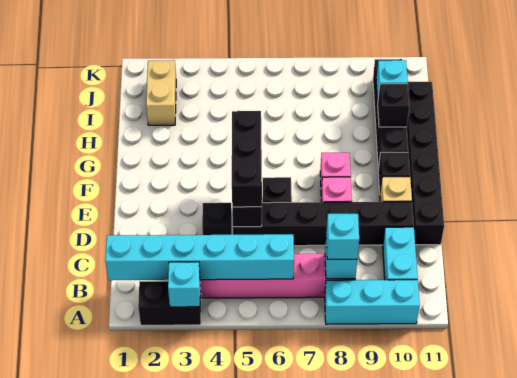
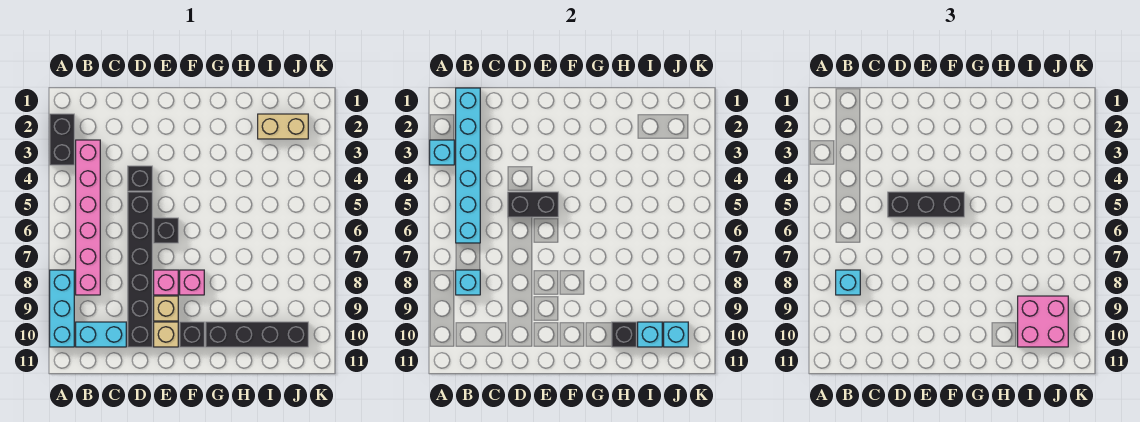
black 1x6 brick [407,82,444,245] -> none
none -> tan 1x1 brick [154,296,178,321]
none -> pink 2x2 brick [1018,296,1068,347]
none -> cyan 1x1 brick [664,322,688,347]

